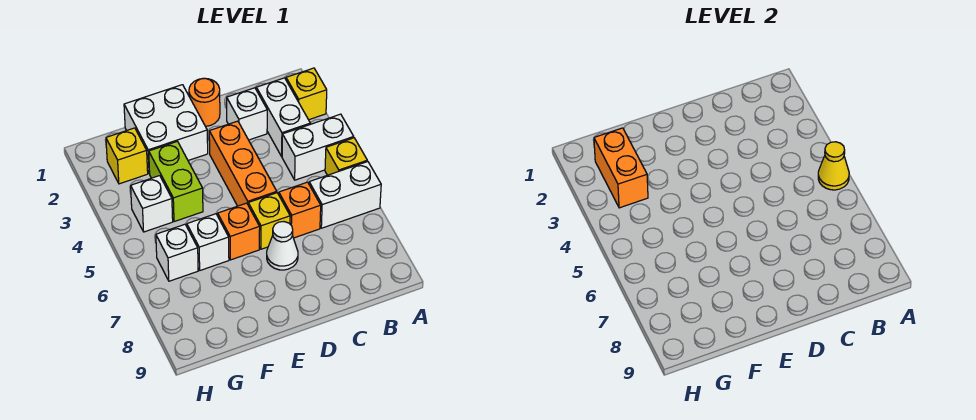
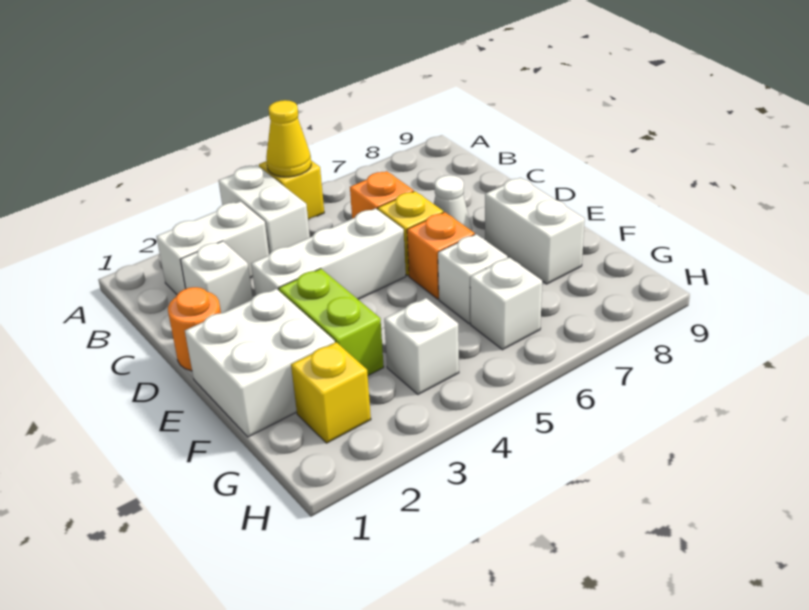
yellow 1x1 brick [286,68,327,120] -> none
white 1x2 brick [309,161,381,228] -> white 1x2 brick moved to [485,178,585,284]
orange 1x3 brick [209,121,277,206] -> white 1x3 brick [251,208,406,299]
lime 1x2 brick [149,141,203,222] -> lime 1x2 brick turned to [279,269,384,375]
orange 1x2 brick [594,128,648,208] -> none

